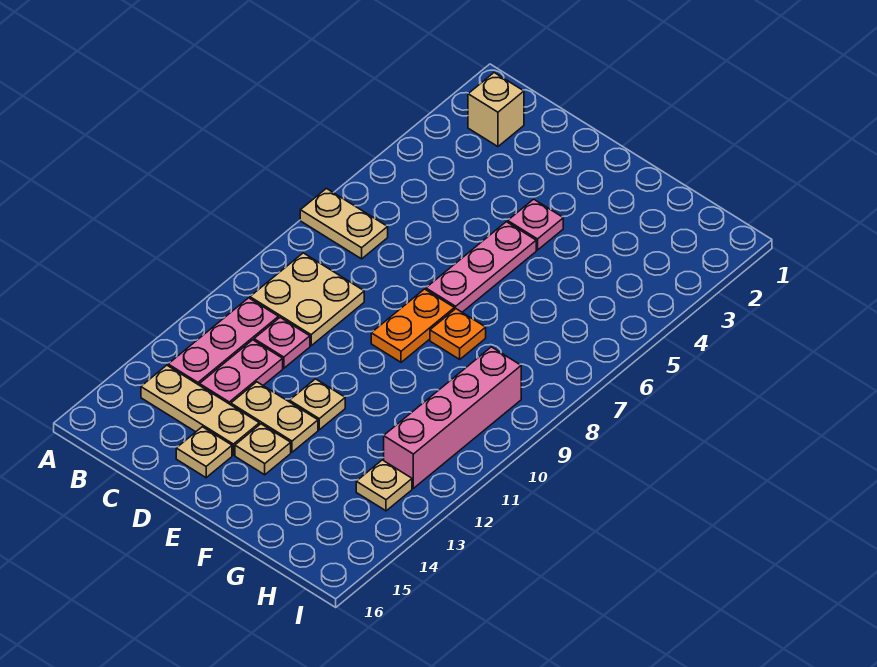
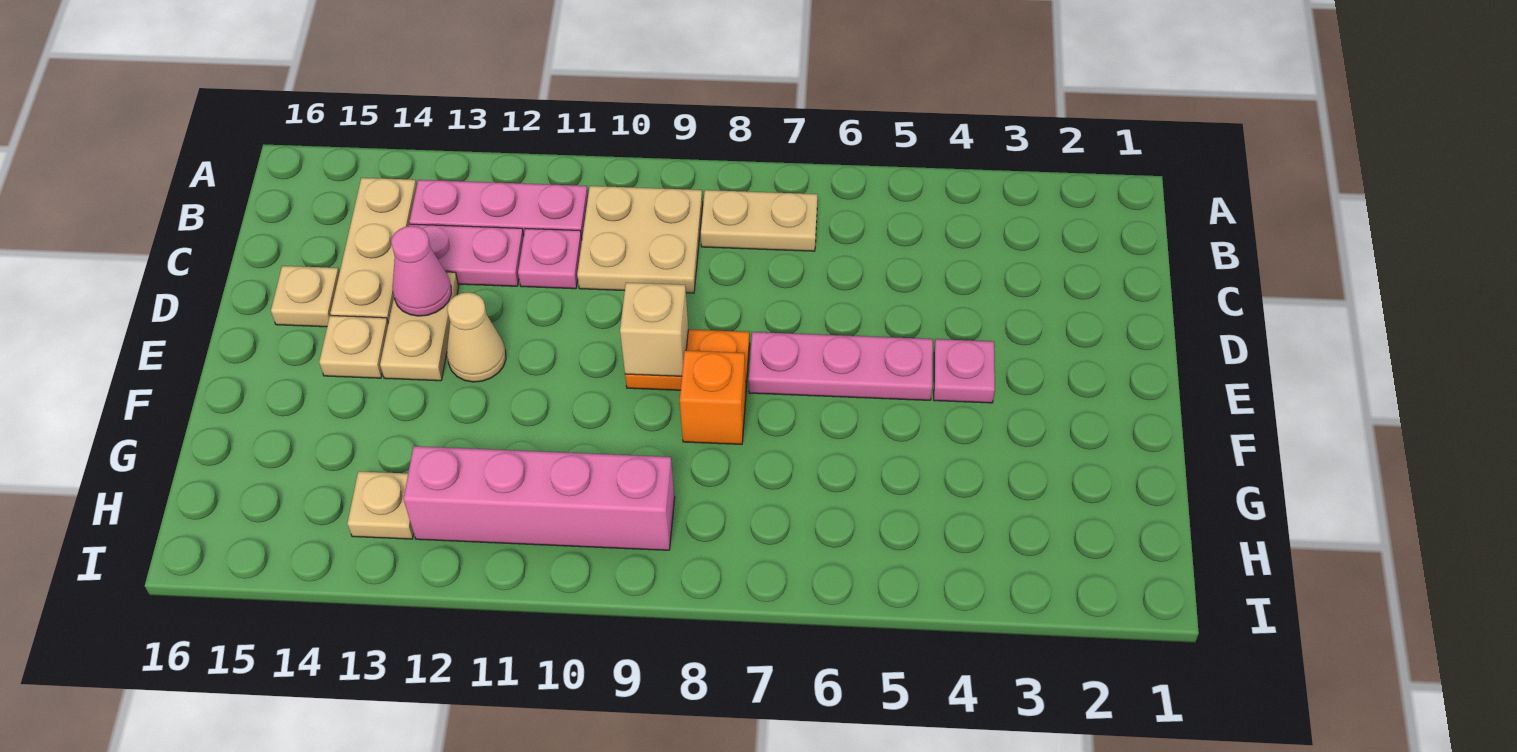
tan 1x2 plate [300,189,388,259] -> tan 1x2 plate turned to [701,190,818,251]
tan 1x1 brick [468,73,524,147] -> tan 1x1 brick moved to [620,282,688,376]
none -> pink 1x1 cone [391,226,451,316]
tan 1x1 plate [289,379,345,430] -> tan 1x1 cone [447,292,506,382]
orange 1x1 plate [430,309,486,359] -> orange 1x1 brick [680,350,746,444]

